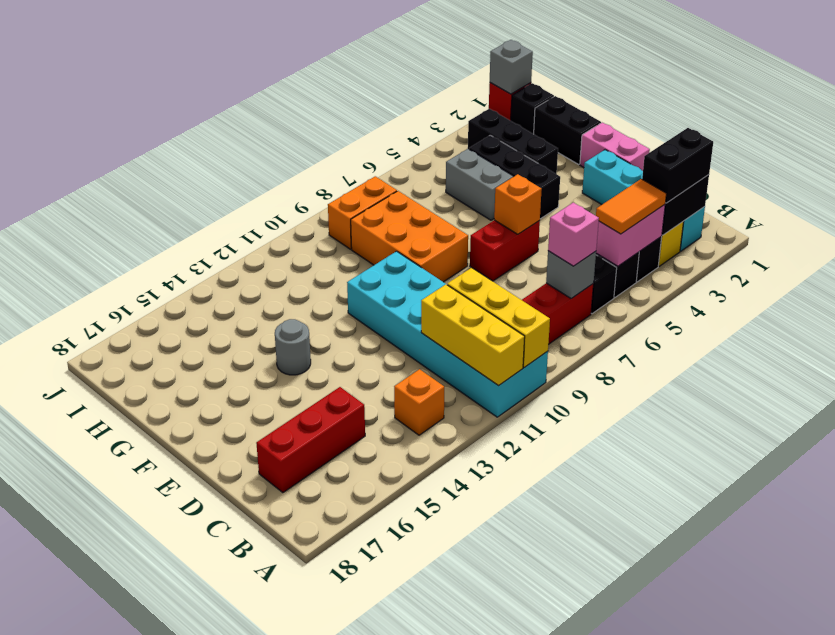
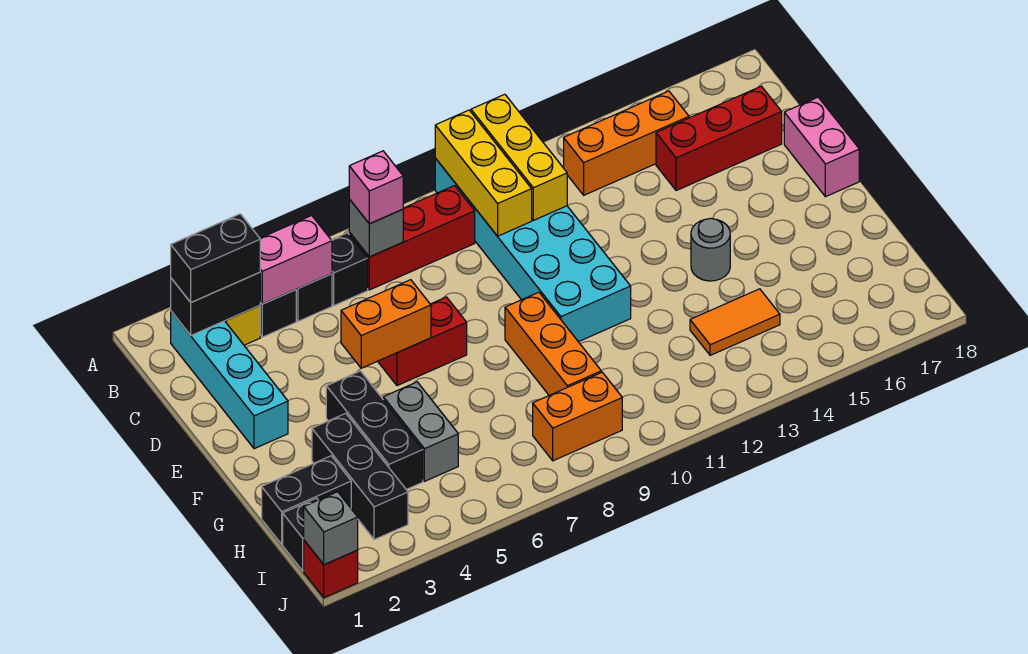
orange 1x2 tile [596,179,666,234] -> orange 1x2 tile moved to [690,289,780,355]
orange 1x1 brick [394,369,444,435] -> orange 1x3 brick [564,91,689,195]
pink 1x2 brick [580,123,650,171] -> pink 1x2 brick moved to [784,97,859,197]
orange 1x1 brick [494,174,542,234] -> orange 1x2 brick [341,280,431,368]
orange 2x3 brick [351,191,468,282] -> orange 1x3 brick [505,292,601,395]
black 1x2 brick [534,96,601,164] -> black 1x2 brick turned to [262,456,351,544]

